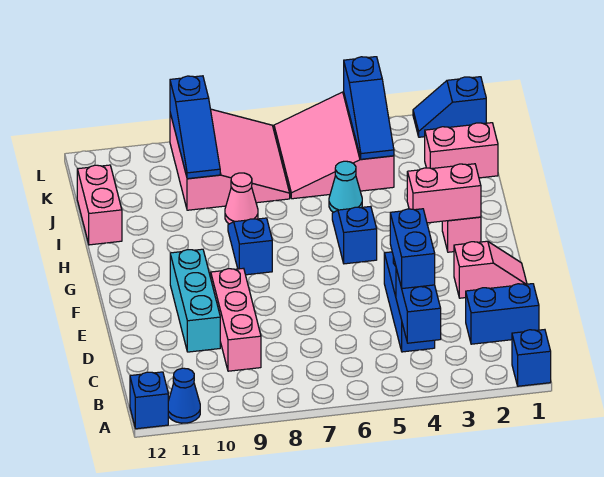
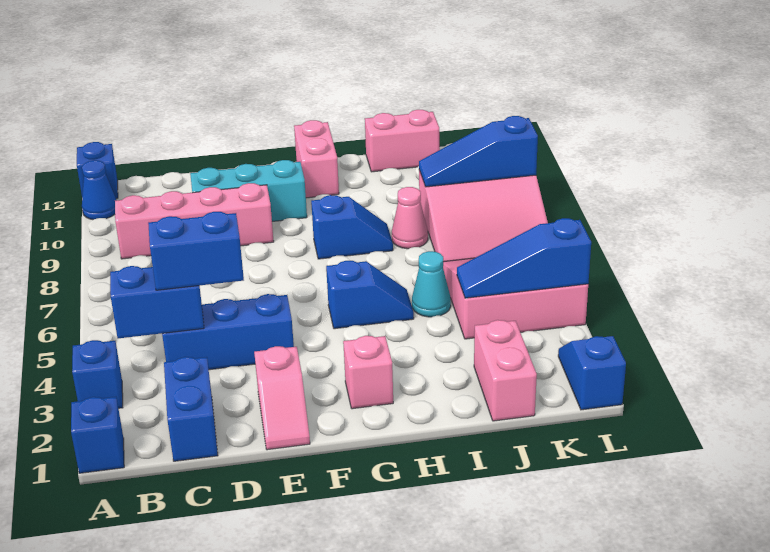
none -> blue 1x1 brick [72,340,123,408]
pink 1x3 brick [211,268,261,371] -> pink 1x4 brick [115,183,274,259]
pink 1x2 brick [407,164,481,223] -> pink 1x2 brick moved to [294,120,339,198]

